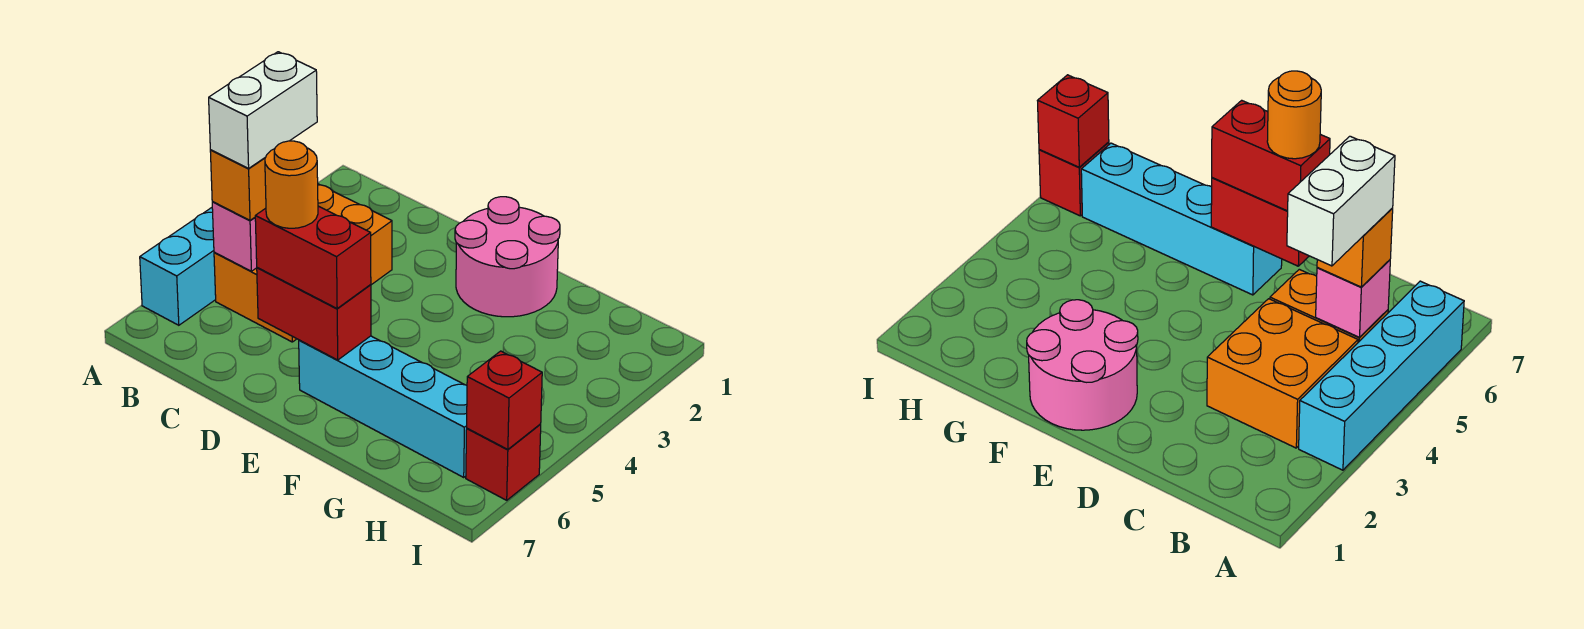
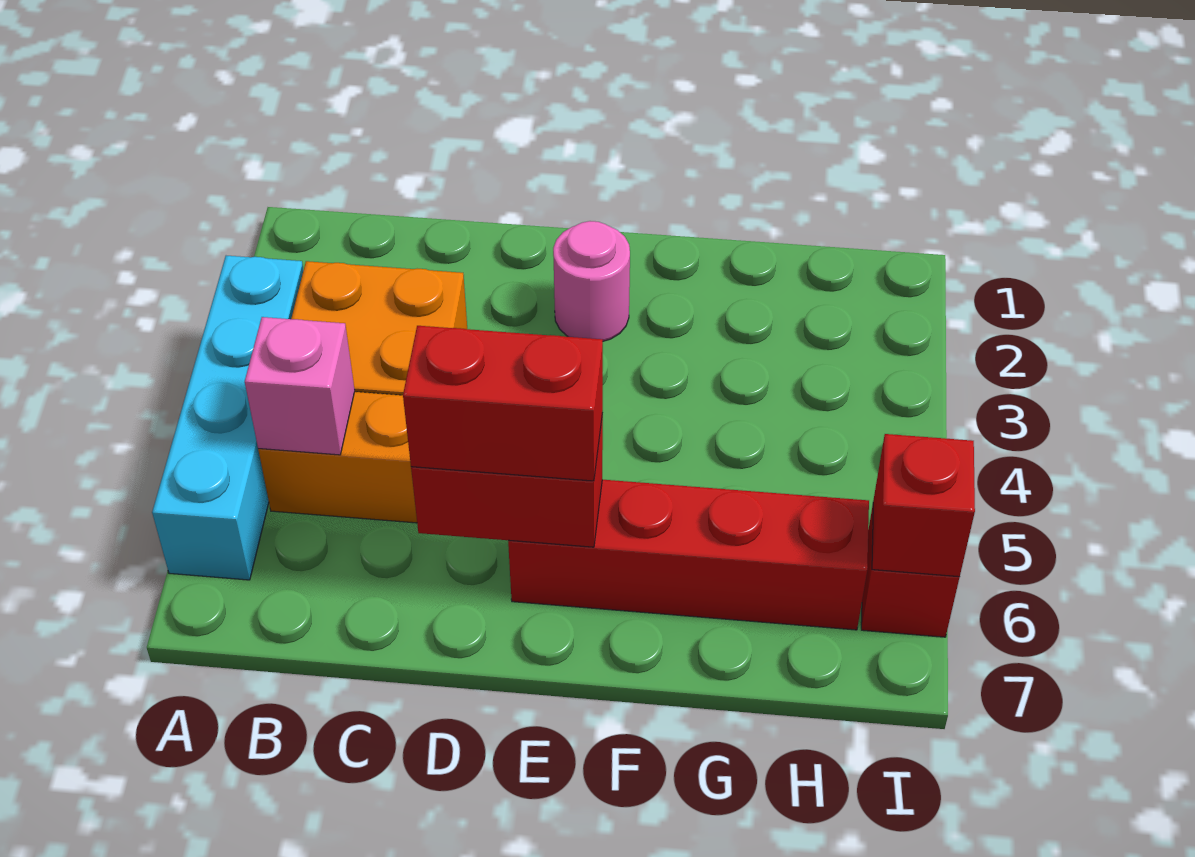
white 1x2 brick [209,52,317,168] -> none
orange 1x1 brick [210,150,266,220] -> none
orange 1x1 round brick [265,141,318,228] -> none
pink 2x2 round brick [455,197,560,317] -> pink 1x1 round brick [553,221,630,341]
cyan 1x4 brick [299,336,467,477] -> red 1x4 brick [508,480,869,630]

